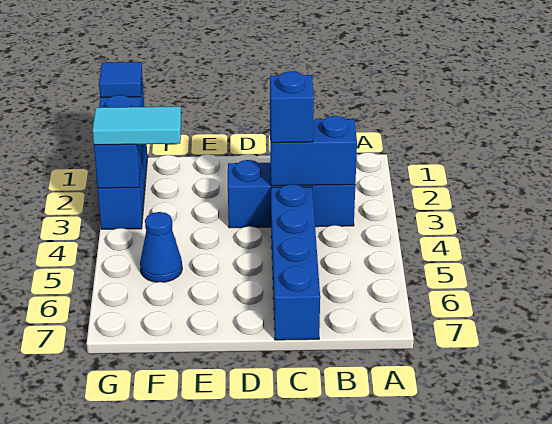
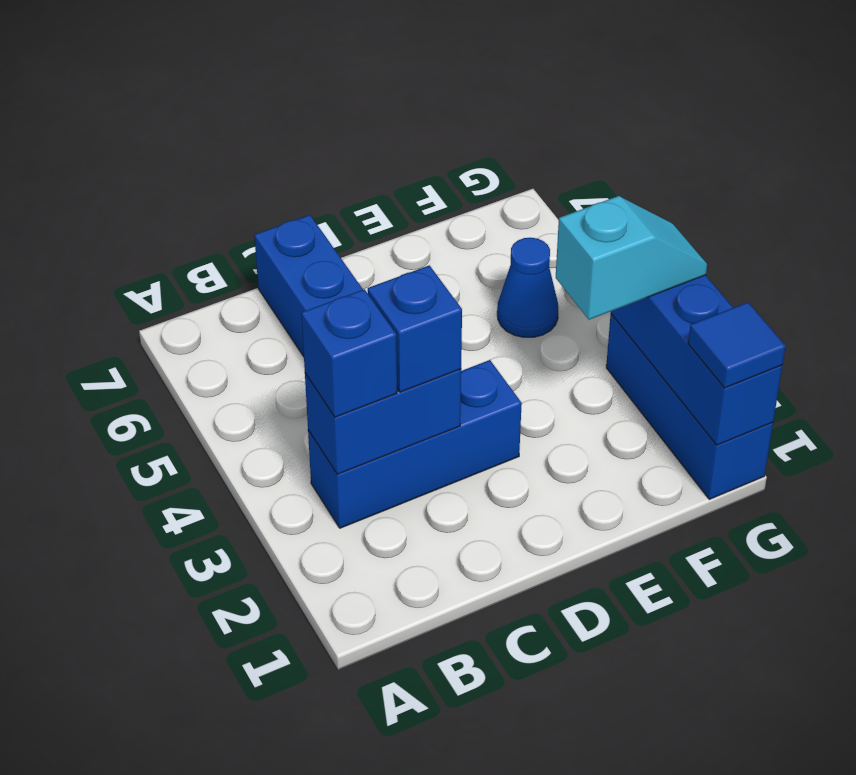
none -> blue 1x1 brick [301,289,397,417]
cyan 1x2 tile [93,107,181,145] -> cyan 1x2 slope [556,196,707,320]

